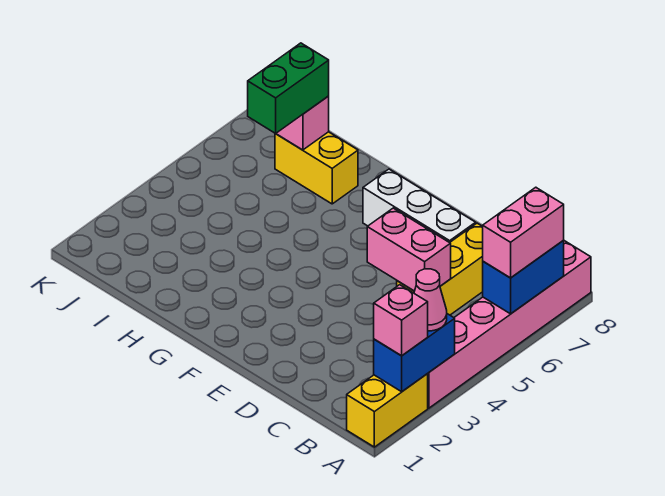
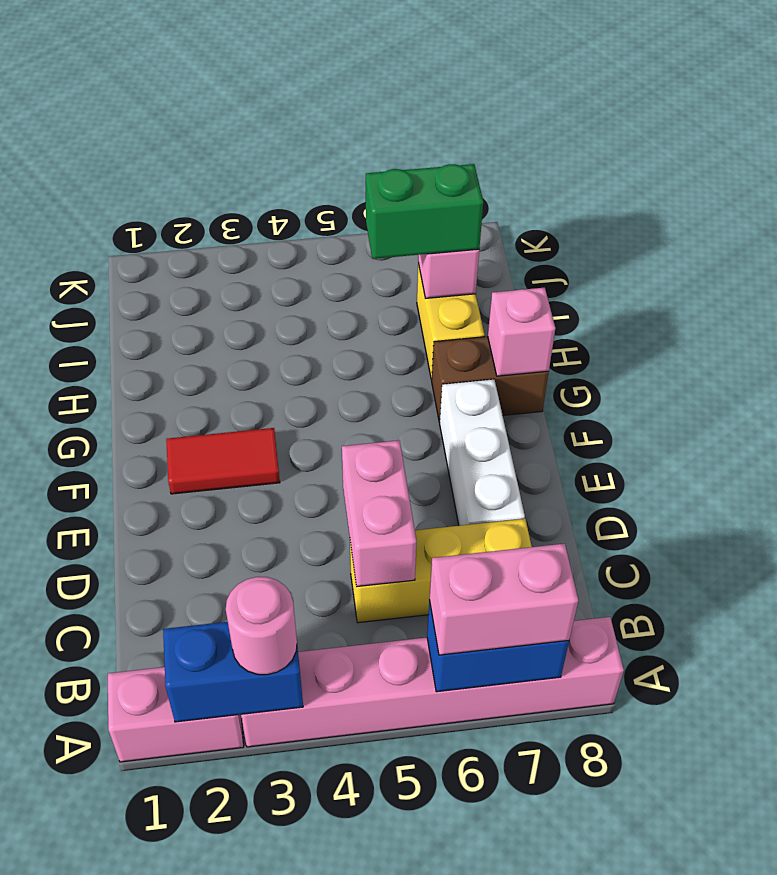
yellow 1x2 brick [347,374,428,447] -> pink 1x2 brick [108,667,244,762]
pink 1x1 brick [374,285,428,356] -> pink 1x1 brick moved to [488,288,555,376]
pink 1x1 cone [414,269,447,331] -> pink 1x1 round brick [226,577,297,675]
none -> red 1x2 tile [166,428,280,494]
none -> brown 1x2 brick [432,336,549,422]

